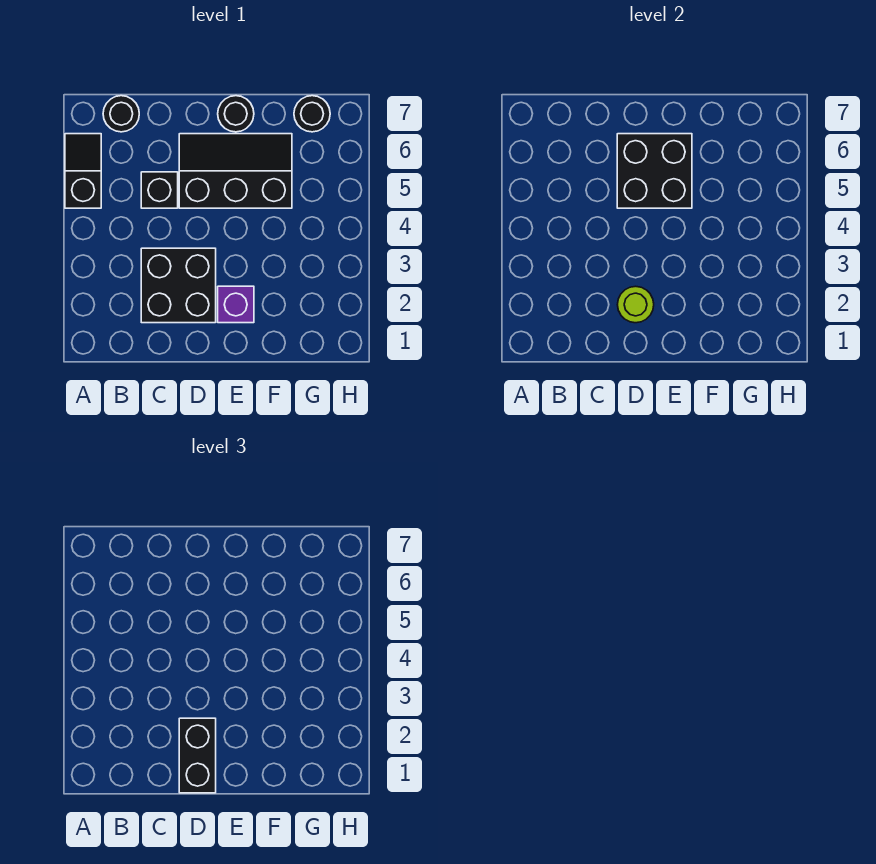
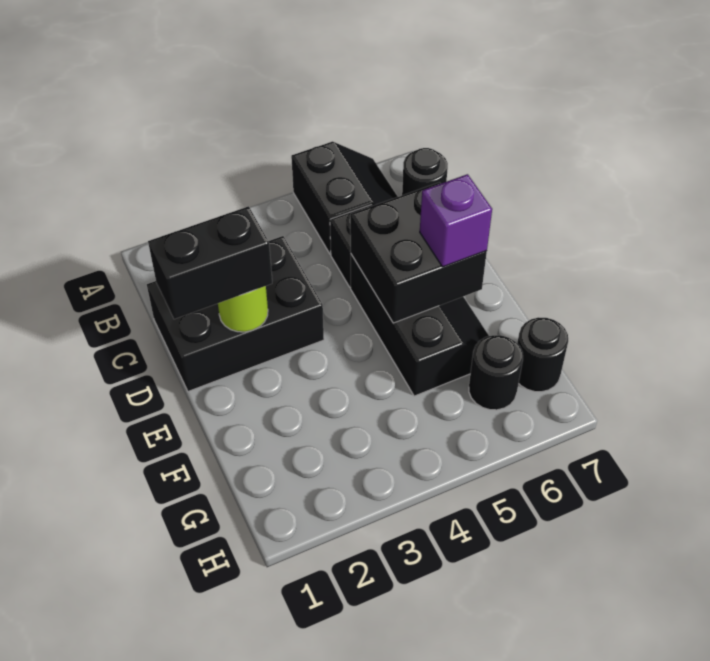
black 1x2 slope [65,134,101,208] -> black 2x2 slope [291,141,398,254]
black 2x2 brick [141,248,216,323] -> black 2x3 brick [147,236,324,391]
purple 1x1 brick [218,286,254,323] -> purple 1x1 brick moved to [420,174,492,267]
black 1x1 round brick [218,96,254,132] -> black 1x1 round brick moved to [469,335,523,410]

